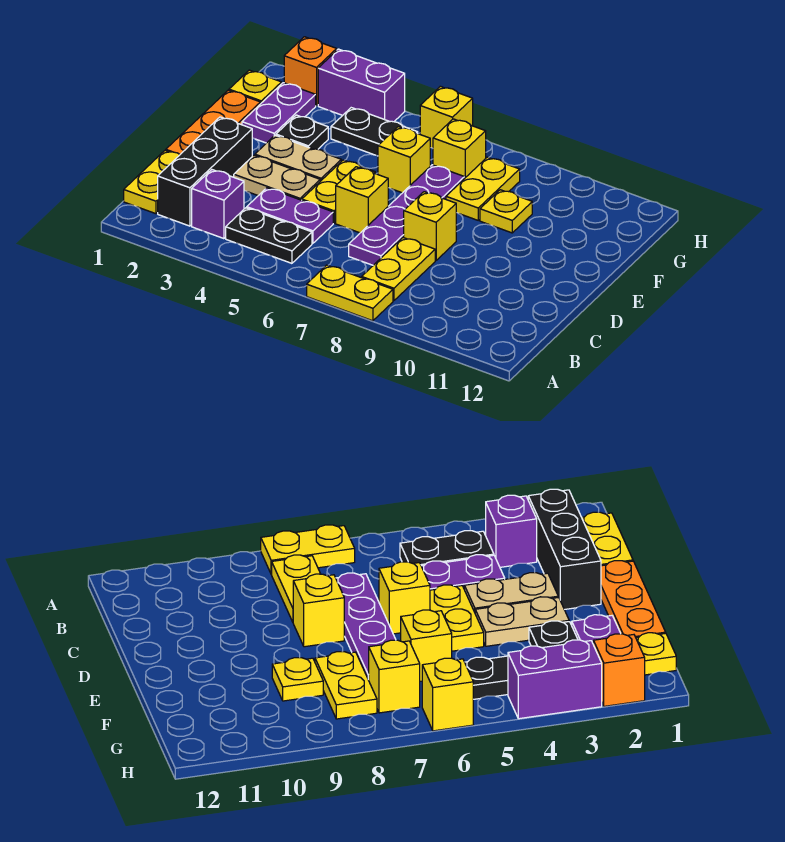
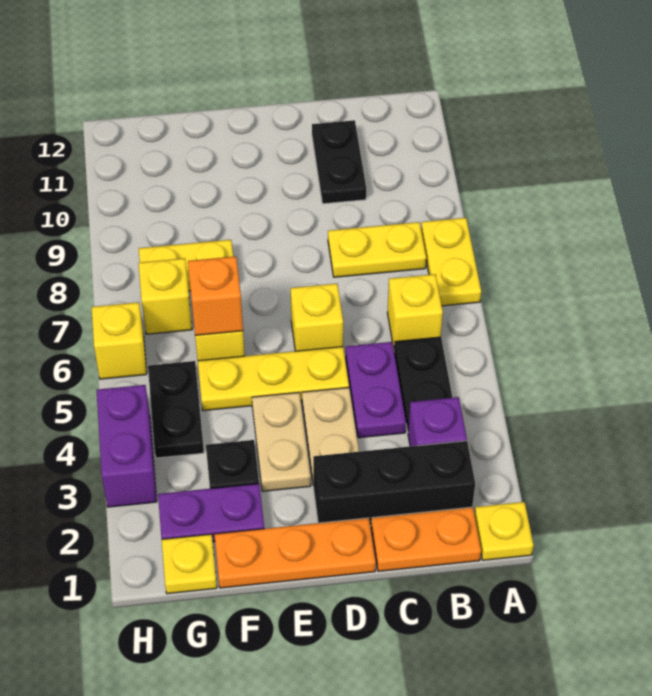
yellow 1x2 plate [124,150,180,214] -> orange 1x2 plate [371,507,481,571]
purple 1x4 plate [349,165,464,265] -> none
none -> black 1x2 plate [312,120,366,204]
yellow 1x2 plate [302,160,375,223] -> yellow 1x3 plate [198,347,349,411]
yellow 1x1 brick [404,192,456,261] -> yellow 1x1 brick moved to [387,274,443,349]
yellow 1x1 plate [480,190,532,233] -> yellow 1x1 plate moved to [475,502,534,560]
orange 1x1 brick [284,37,337,106] -> orange 1x1 brick moved to [188,256,243,335]

